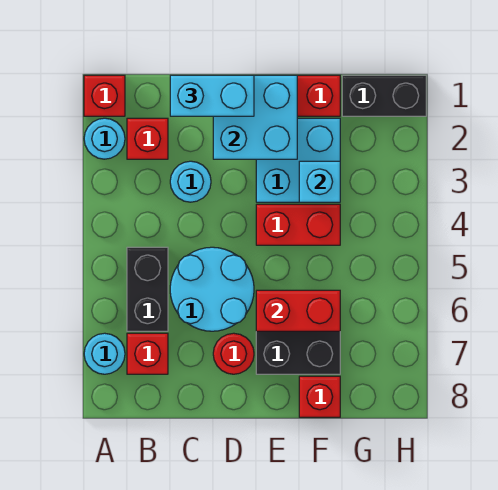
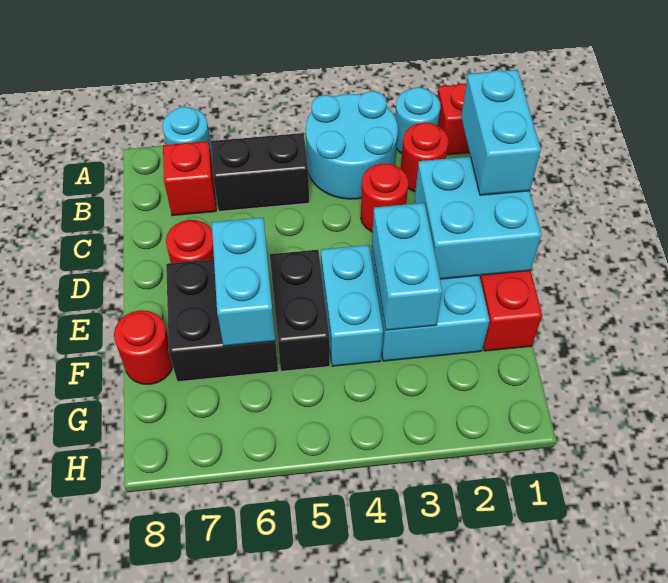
red 1x1 brick [127,118,168,159] -> red 1x1 round brick [401,122,448,192]
cyan 1x1 round brick [170,161,211,202] -> red 1x1 round brick [361,163,408,232]
cyan 2x2 round brick [170,247,254,331] -> cyan 2x2 round brick moved to [306,91,398,199]
red 1x2 brick [256,204,340,245] -> cyan 1x2 brick [321,245,383,366]
red 1x2 brick [256,290,340,331] -> cyan 1x2 brick [212,218,275,346]
cyan 1x1 brick [299,161,340,202] -> cyan 1x2 brick [372,203,442,330]
red 1x1 brick [299,376,340,417] -> red 1x1 round brick [114,310,173,384]
black 1x2 brick [342,75,426,116] -> black 1x2 brick moved to [270,250,330,371]

